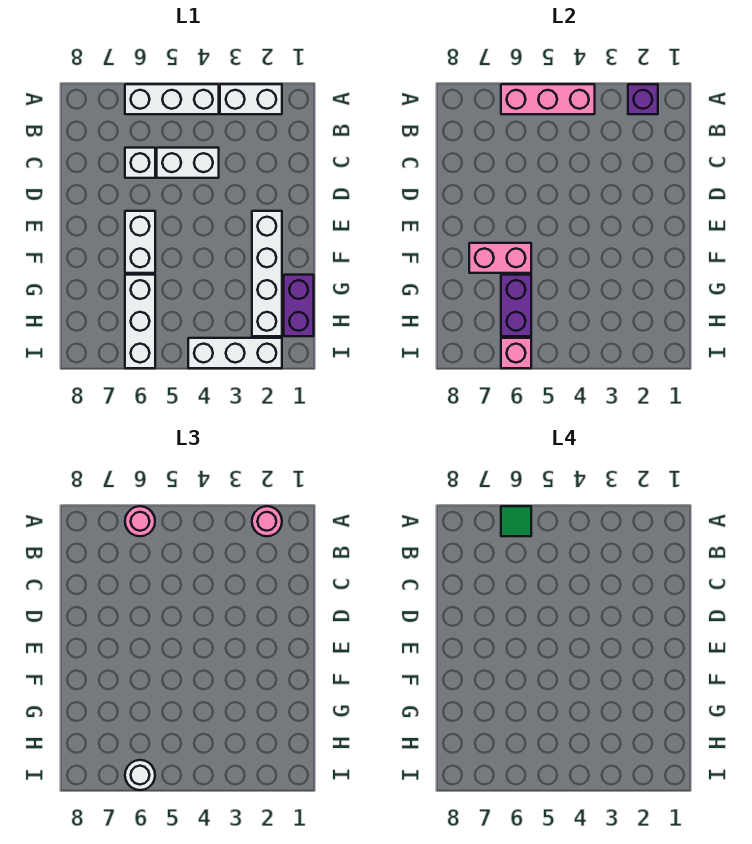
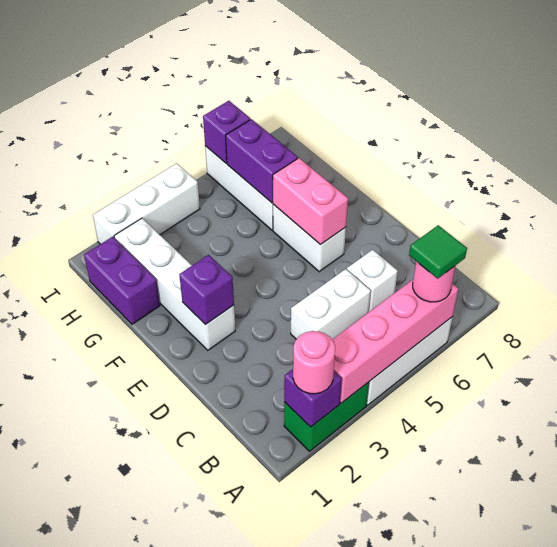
white 1x2 brick [220,84,282,114] -> green 1x2 brick [284,382,369,451]
pink 1x3 brick [501,84,595,114] -> pink 1x4 brick [332,280,459,403]
none -> purple 1x1 brick [179,255,234,325]
pink 1x2 brick [469,243,531,273] -> pink 1x2 brick turned to [273,158,348,245]
pink 1x1 brick [501,338,531,368] -> purple 1x1 brick [203,101,250,163]
white 1x1 round brick [125,760,155,790] -> none

